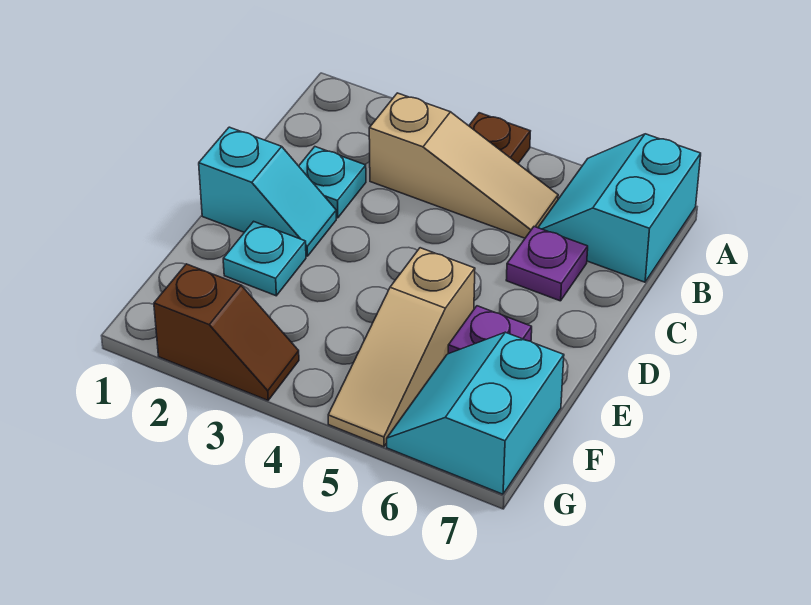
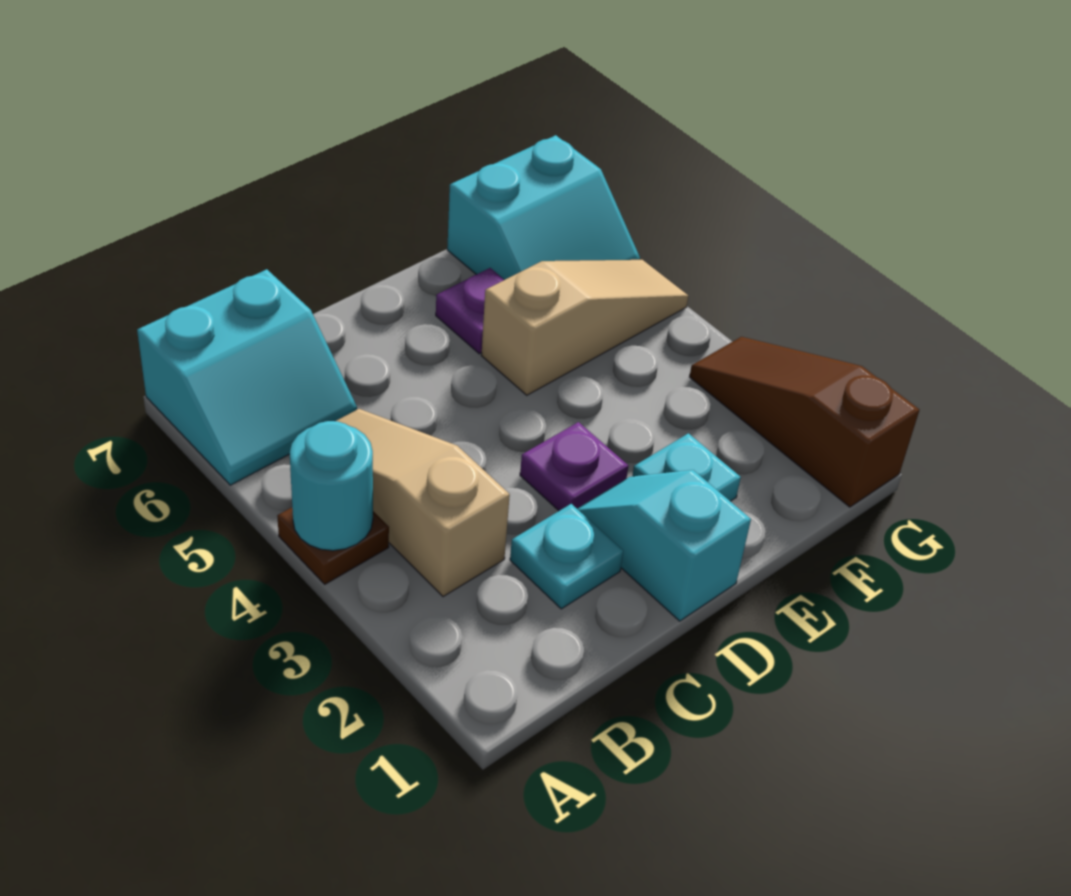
none -> cyan 1x1 round brick [290,421,373,551]
purple 1x1 plate [506,227,588,301] -> purple 1x1 plate moved to [520,422,628,511]
brown 1x2 slope [154,264,299,400] -> brown 1x3 slope [690,337,919,507]

